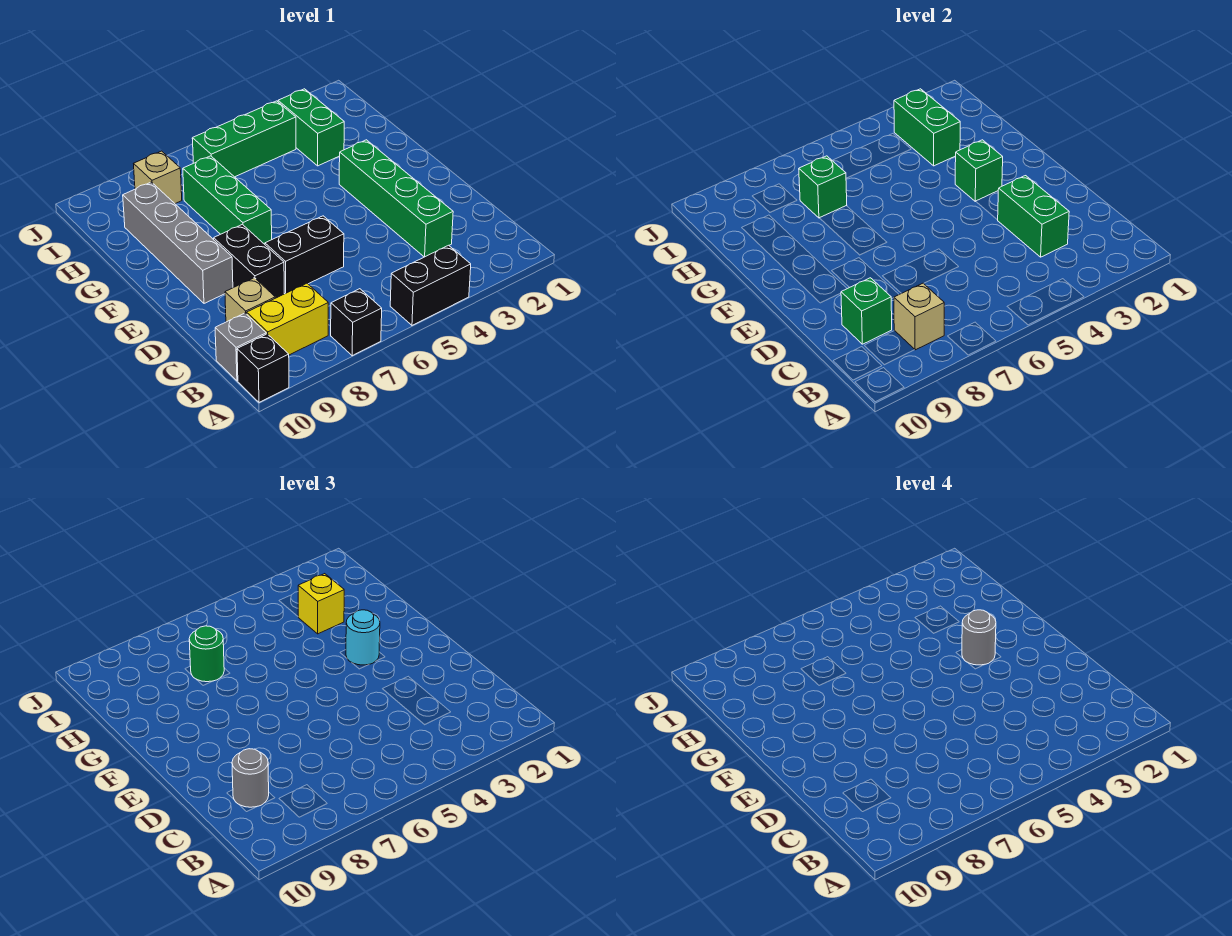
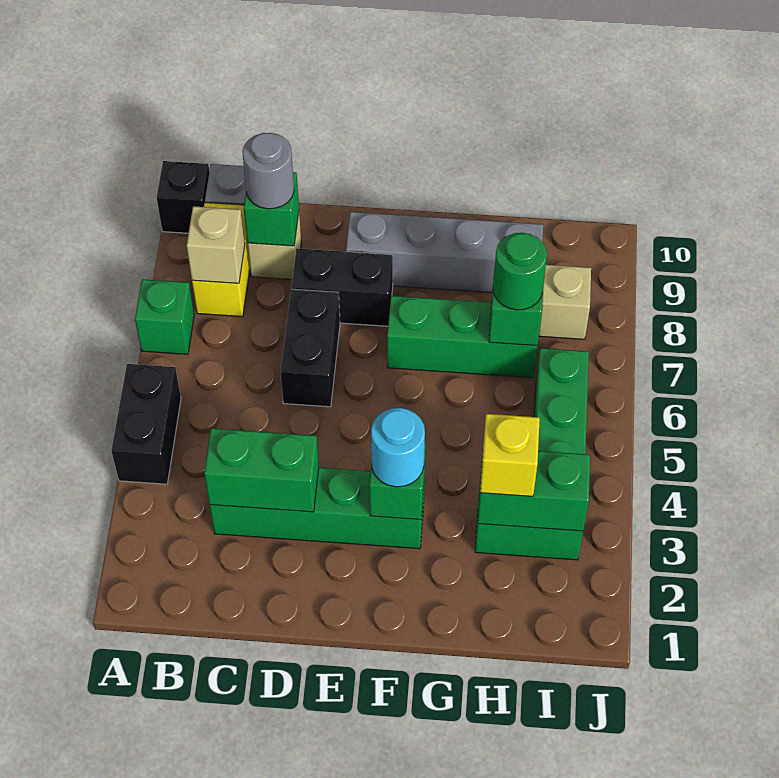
black 1x1 brick [331,289,382,356] -> green 1x1 brick [135,279,194,354]
grey 1x1 round brick [962,610,996,665] -> none

